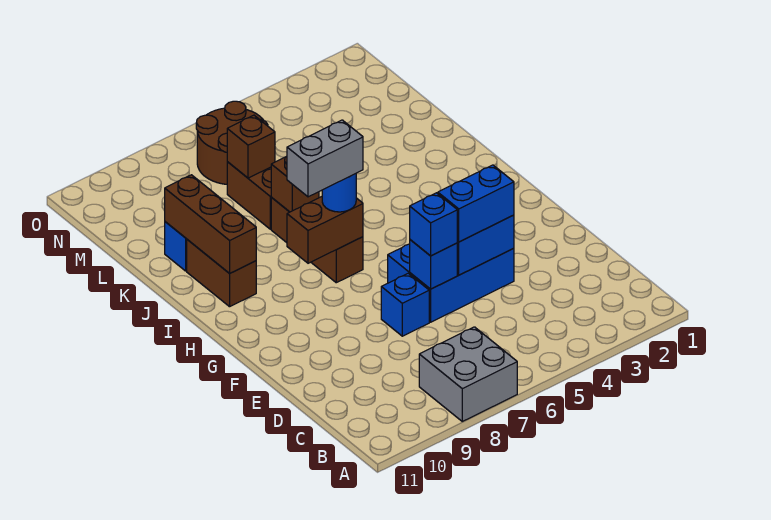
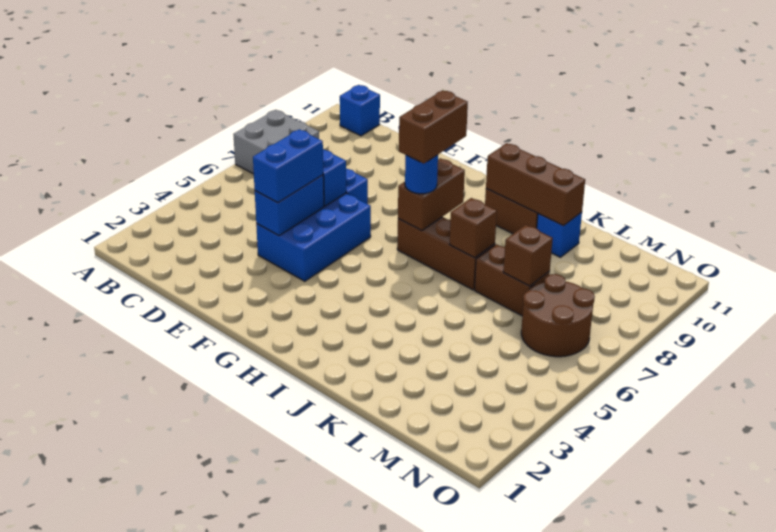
blue 1x1 brick [410,193,457,256] -> blue 1x1 brick moved to [340,85,380,136]
grey 1x2 brick [287,120,363,197] -> brown 1x2 brick [399,90,468,164]

